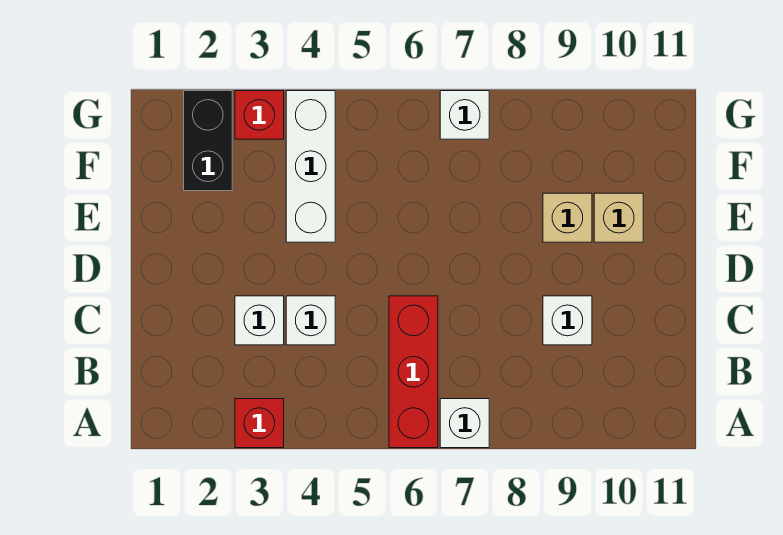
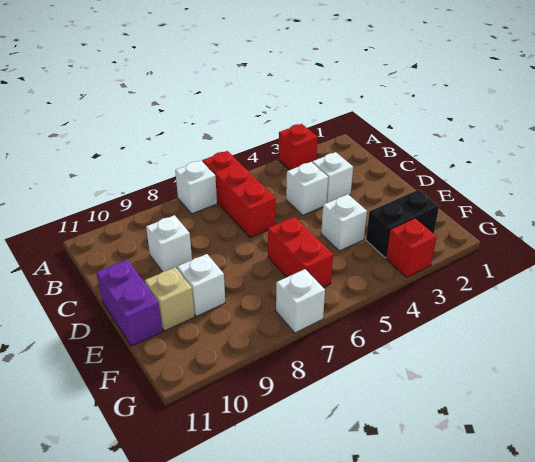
none -> purple 1x2 brick [96,260,163,346]
white 1x3 brick [286,91,335,242] -> white 1x1 brick [321,194,367,251]
none -> red 1x2 brick [268,217,333,287]
tan 1x1 brick [543,193,592,242] -> white 1x1 brick [177,254,225,316]
black 1x2 brick [184,91,232,191] -> black 1x2 brick turned to [366,190,439,258]

